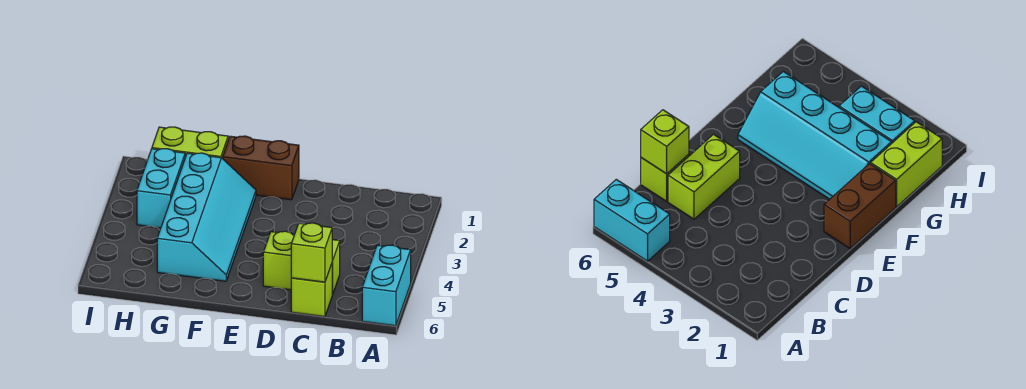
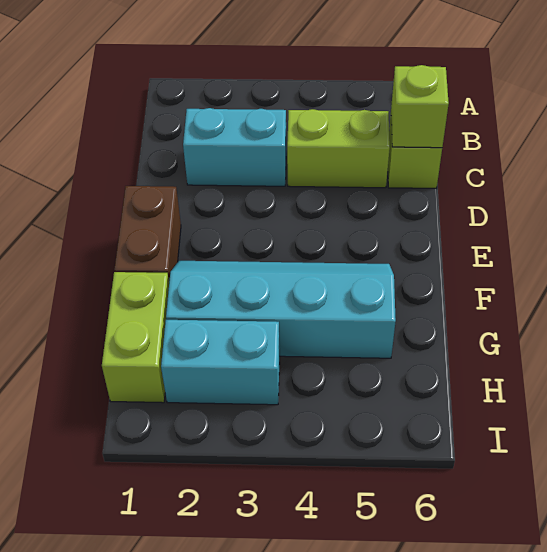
cyan 1x2 brick [362,245,411,326] -> cyan 1x2 brick moved to [183,108,286,186]
lime 1x2 brick [263,231,340,295] -> lime 1x2 brick turned to [287,109,390,188]

